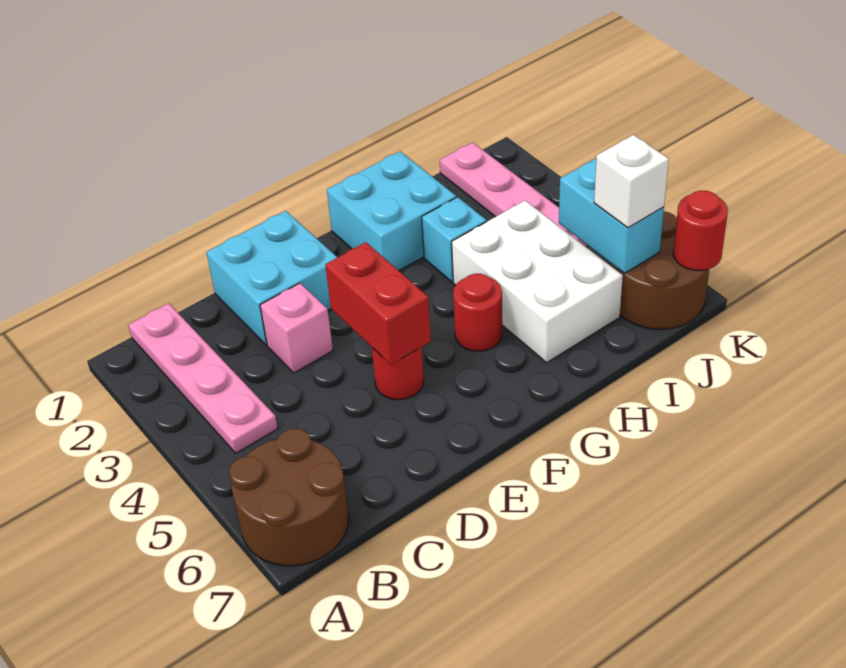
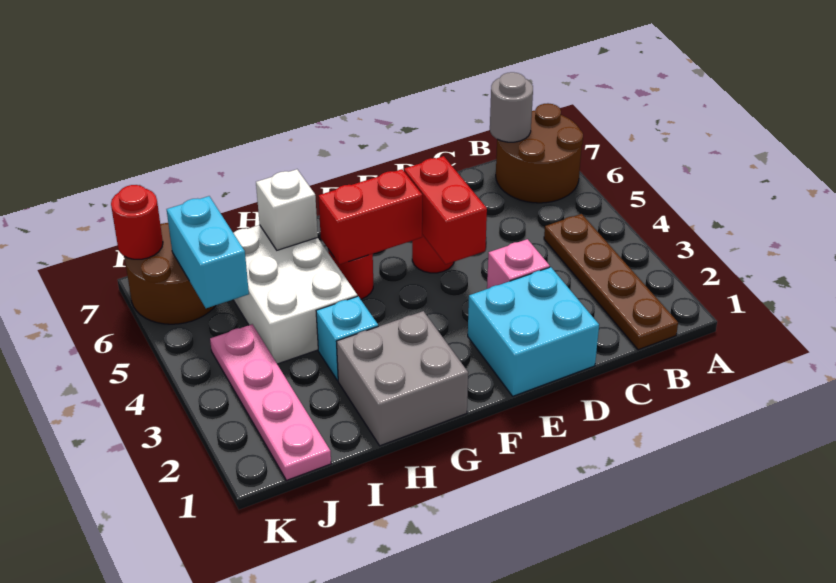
pink 1x4 plate [128,303,278,453] -> brown 1x4 plate [544,214,678,350]
none -> grey 1x1 round brick [490,72,533,142]
none -> red 1x2 brick [319,169,422,264]
cyan 2x2 brick [327,151,456,271] -> grey 2x2 brick [337,311,468,446]
white 1x1 brick [594,135,669,228] -> white 1x1 brick moved to [256,169,318,250]

